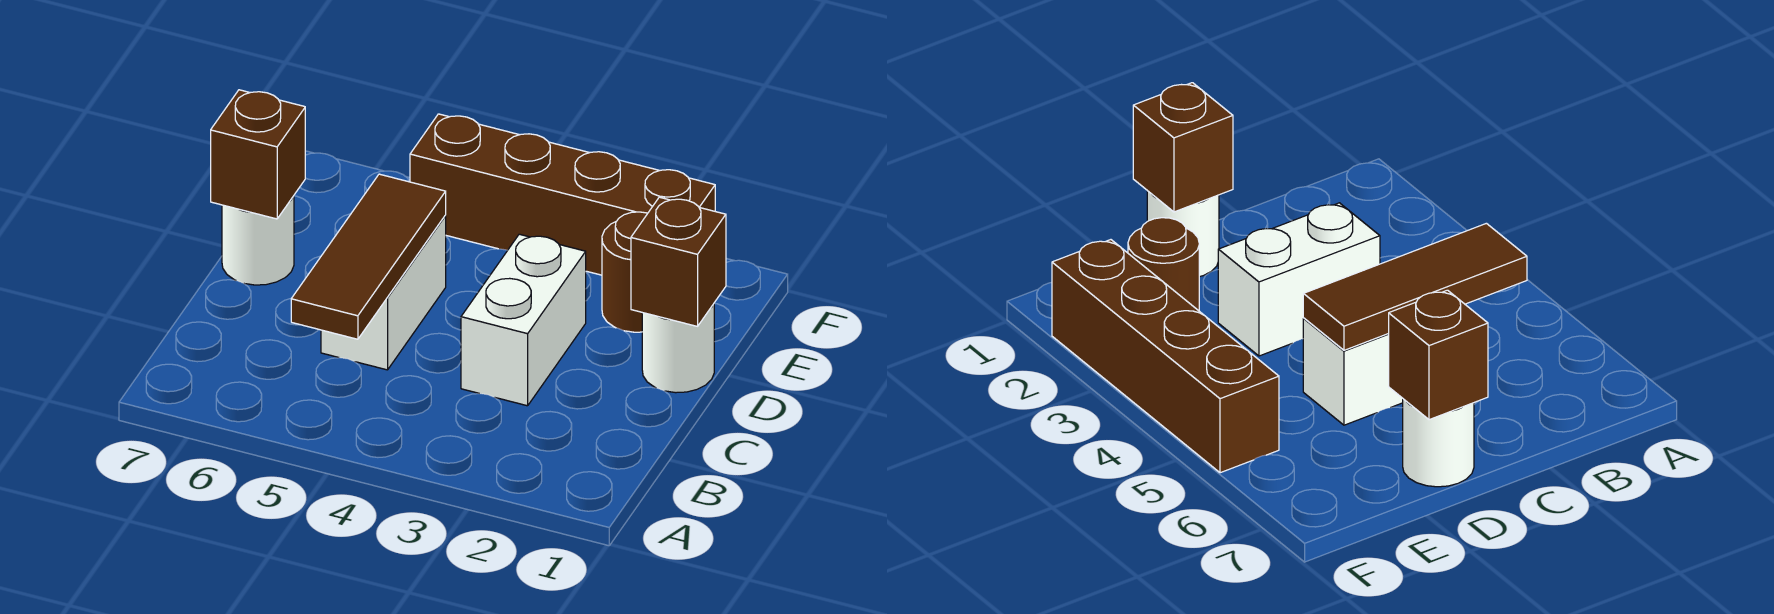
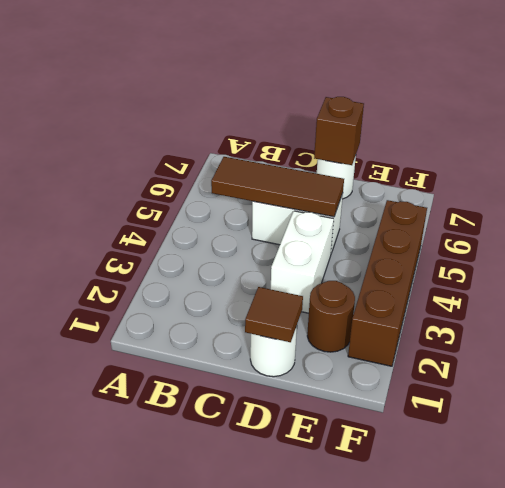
white 1x2 brick [461,234,586,406] -> white 1x2 brick turned to [271,211,334,313]
brown 1x1 brick [631,197,726,326] -> brown 1x1 tile [245,287,303,342]

